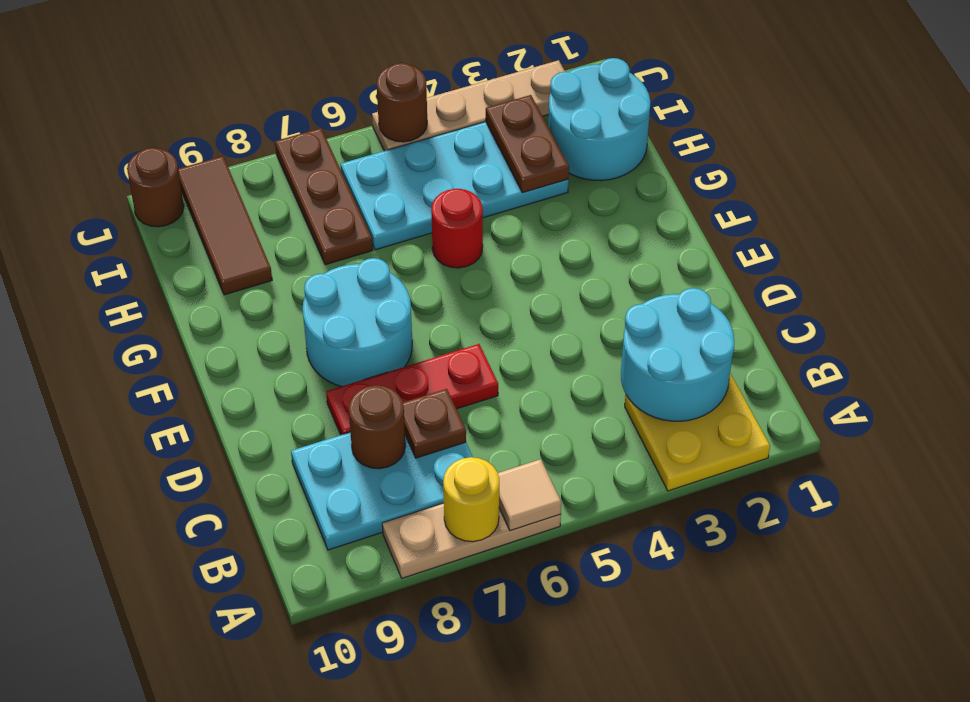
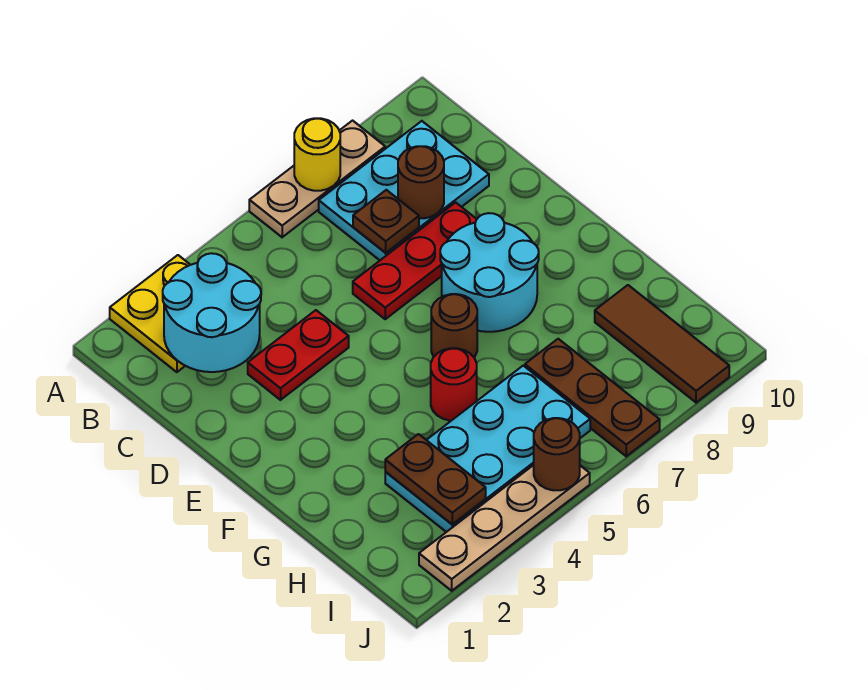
tan 1x1 tile [498,459,561,531] -> none
none -> red 1x2 plate [248,310,349,400]
cyan 2x2 round brick [548,58,650,181] -> none
brown 1x1 round brick [127,148,184,227] -> brown 1x1 round brick moved to [431,294,477,357]

